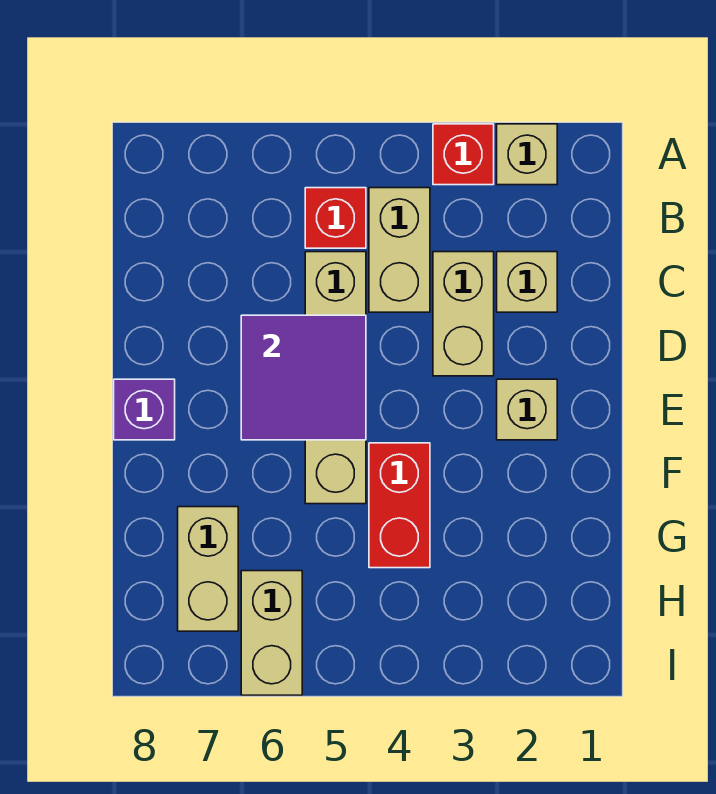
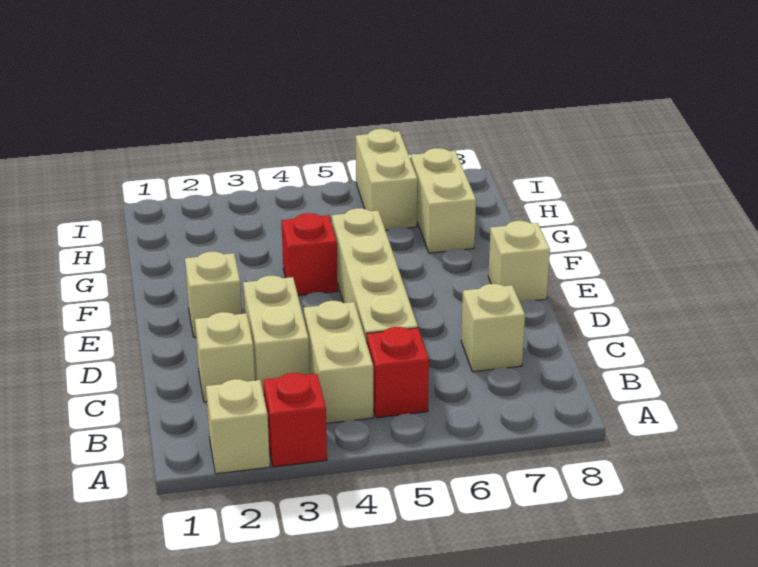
none -> tan 1x1 brick [461,284,525,372]
purple 2x2 tile [241,315,366,440] -> none
purple 1x1 brick [114,379,175,440] -> tan 1x1 brick [488,221,550,302]
red 1x2 brick [369,443,430,568] -> red 1x1 brick [282,213,338,296]

